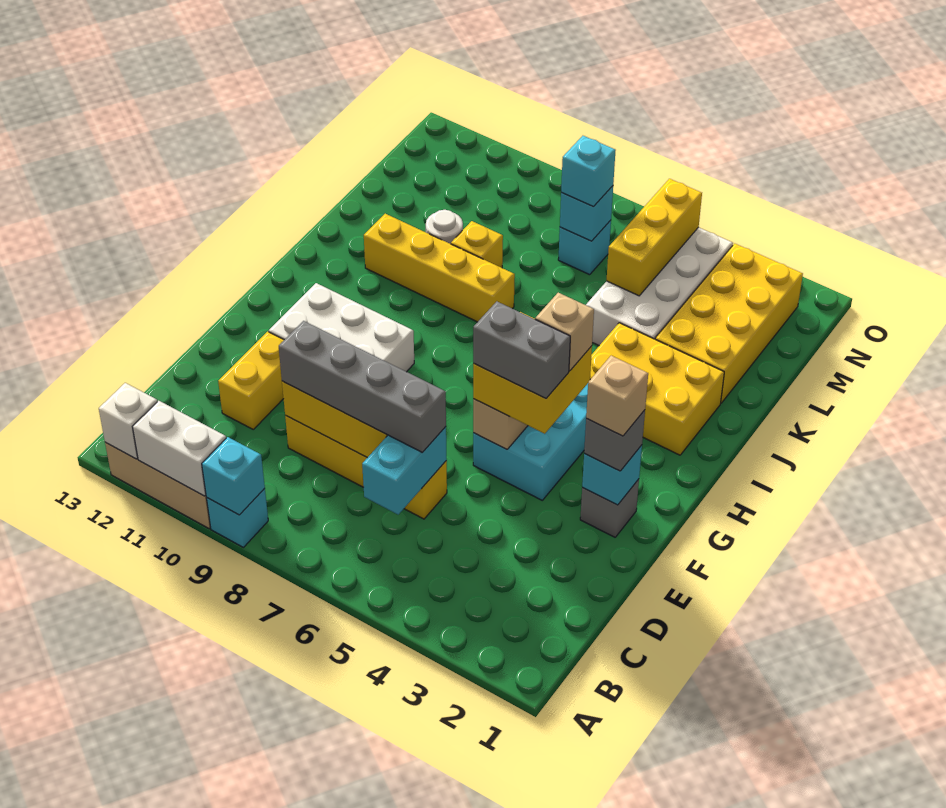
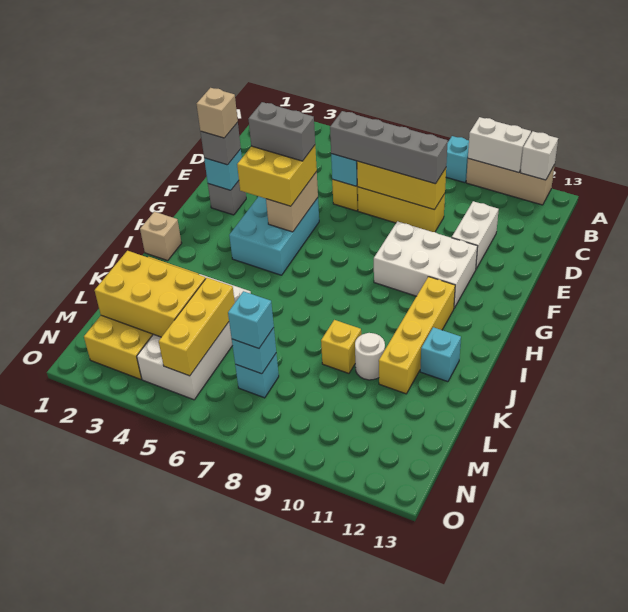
cyan 1x1 brick [202,437,265,515] -> cyan 1x1 brick moved to [420,327,461,382]
yellow 1x2 brick [218,332,284,429] -> white 1x2 brick [452,201,499,269]
tan 1x1 brick [535,293,594,371] -> tan 1x1 brick moved to [140,212,182,261]
yellow 2x3 brick [590,323,724,455] -> yellow 2x3 brick moved to [94,251,206,337]
yellow 1x4 brick [364,214,515,322] -> yellow 1x4 brick turned to [379,277,455,394]

